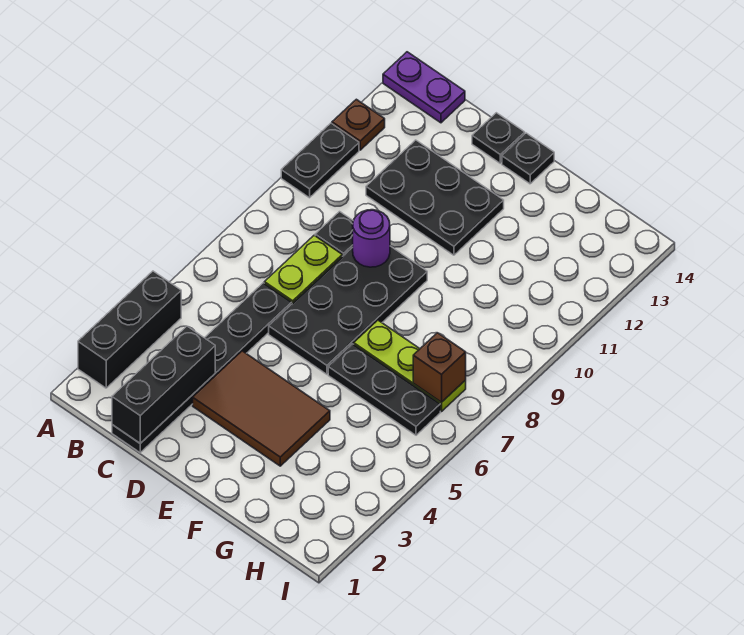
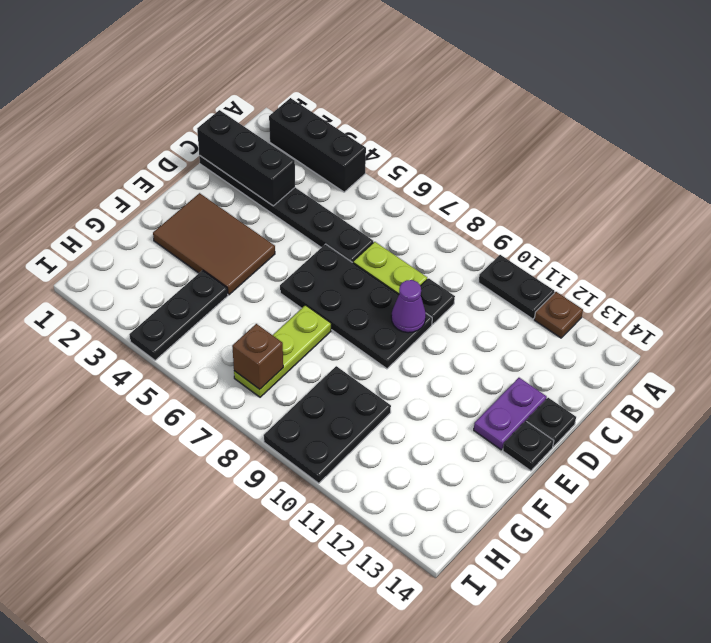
purple 1x2 plate [383,52,465,123] -> purple 1x2 plate moved to [474,378,547,450]
black 2x3 plate [366,140,504,255] -> black 2x3 plate moved to [264,366,391,483]
brown 2x3 tile [193,351,330,466] -> brown 2x3 tile turned to [153,193,275,295]
purple 1x1 round brick [353,210,390,267] -> purple 1x1 cone [391,280,426,333]
black 1x3 plate [328,344,440,435] -> black 1x3 plate moved to [129,270,228,360]

